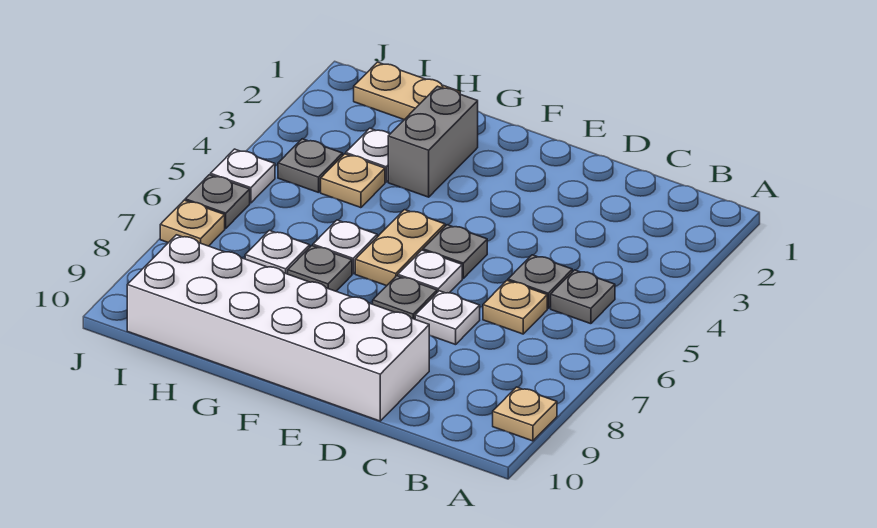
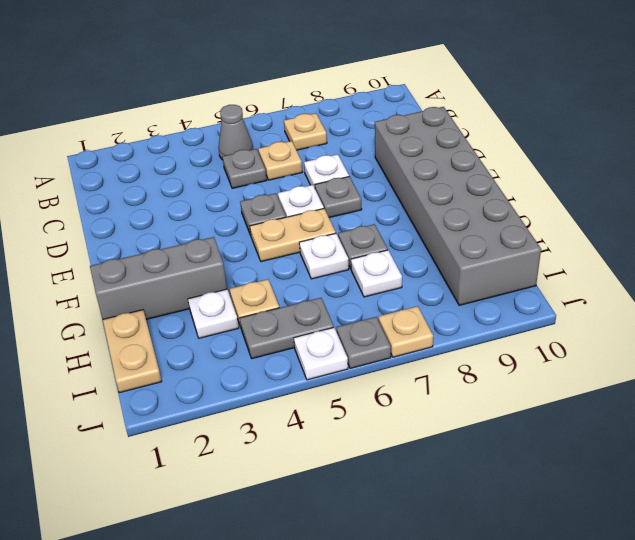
tan 1x1 plate [493,387,557,441] -> tan 1x1 plate moved to [284,113,327,150]
grey 1x1 plate [551,270,615,324] -> grey 1x1 cone [218,105,253,160]
white 2x6 brick [127,235,429,421] -> grey 2x6 brick [375,107,541,305]
grey 1x2 brick [388,86,478,197] -> grey 1x3 brick [90,237,227,319]
grey 1x1 plate [278,139,343,193] -> grey 1x2 plate [240,298,334,359]

